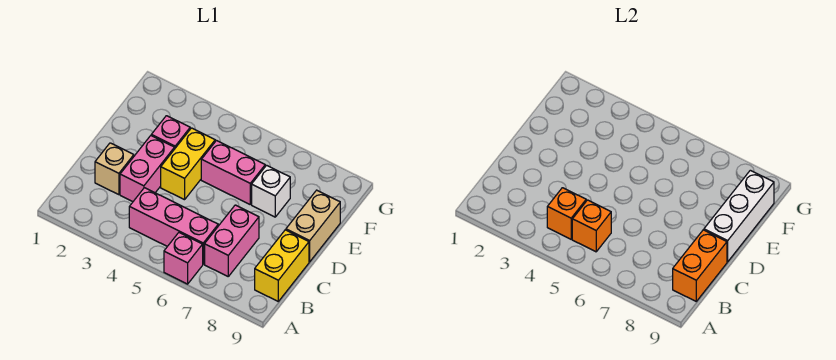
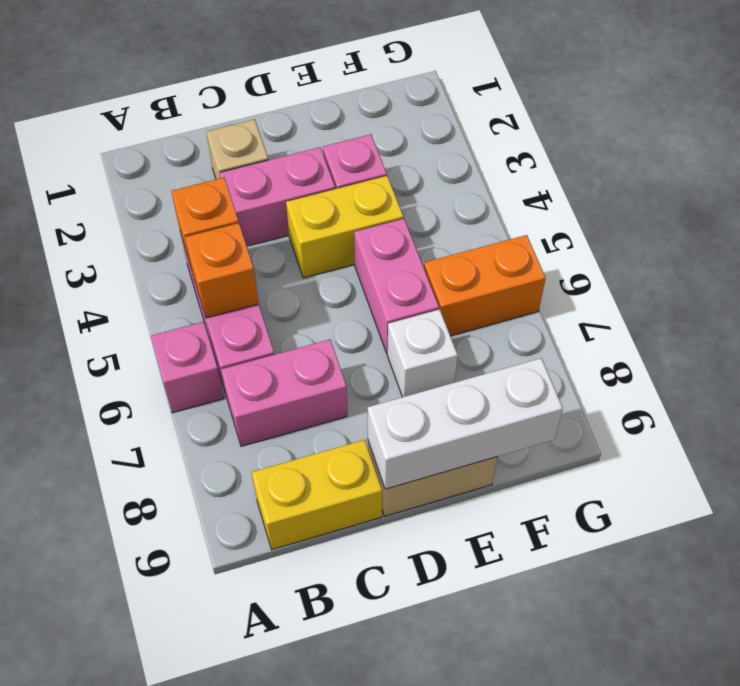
orange 1x2 brick [673,230,727,301] -> orange 1x2 brick moved to [424,235,546,336]

